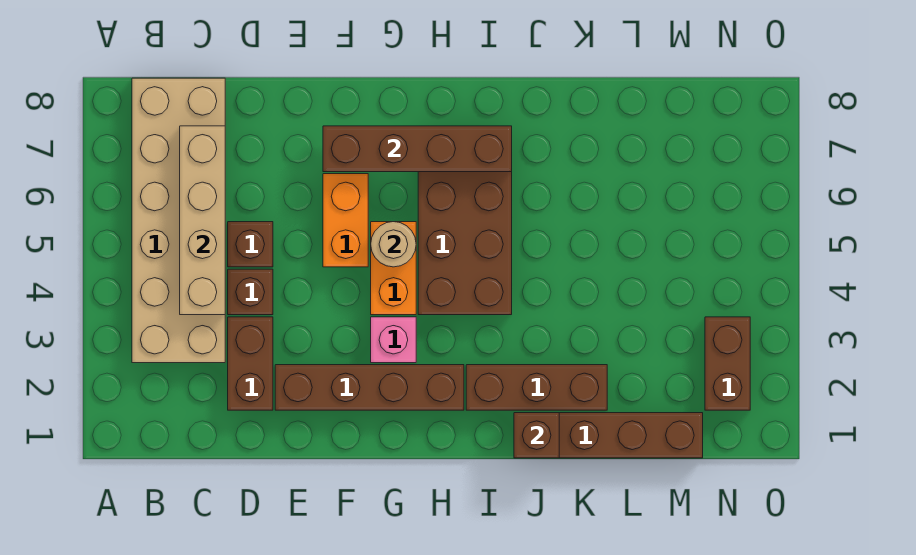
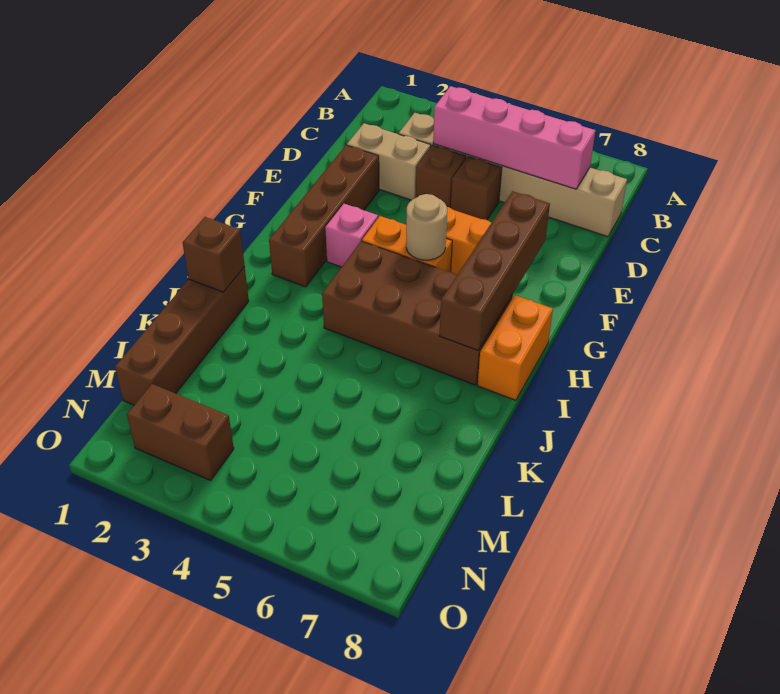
tan 2x6 brick [132,78,225,363] -> tan 1x6 brick [399,113,627,237]
tan 1x4 brick [180,126,225,315] -> pink 1x4 brick [433,86,595,189]
brown 1x2 brick [228,317,273,410] -> tan 1x2 brick [347,123,431,200]
none -> orange 1x2 brick [478,295,553,400]
brown 1x3 brick [466,365,607,410] -> none

